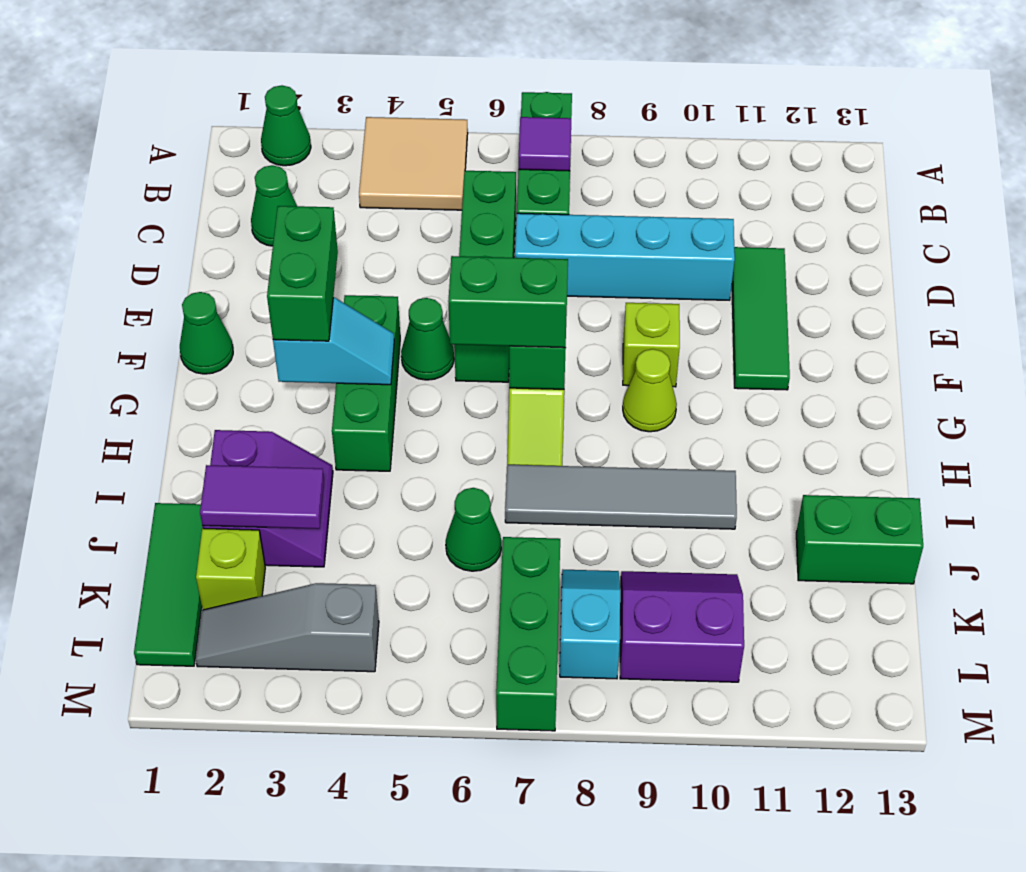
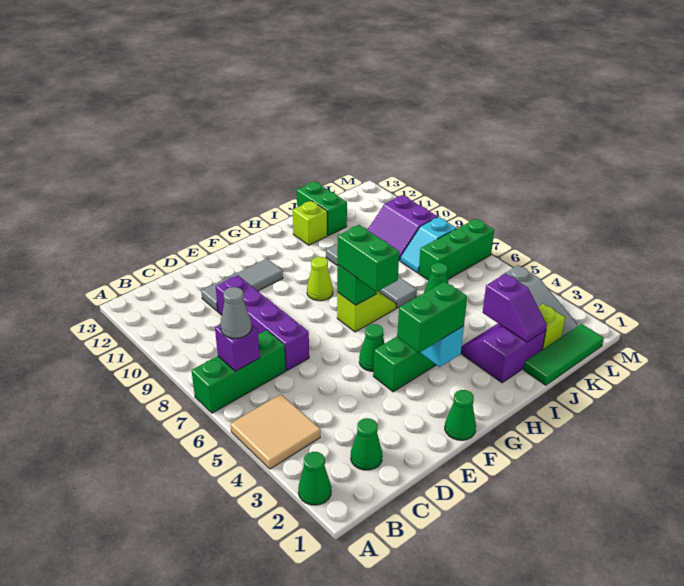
purple 1x1 tile [519,117,571,171] -> purple 1x1 brick [215,325,260,371]
none -> grey 1x1 cone [220,287,252,338]
green 1x4 brick [454,171,516,382] -> none
cyan 1x4 brick [515,213,735,300] -> purple 1x4 brick [216,275,309,370]
green 1x3 tile [732,247,790,390] -> grey 1x3 tile [201,259,283,311]
lime 1x1 brick [623,303,680,387] -> lime 1x1 brick moved to [293,201,327,245]
purple 1x2 tile [200,465,324,529] -> purple 1x2 slope [483,274,547,342]

